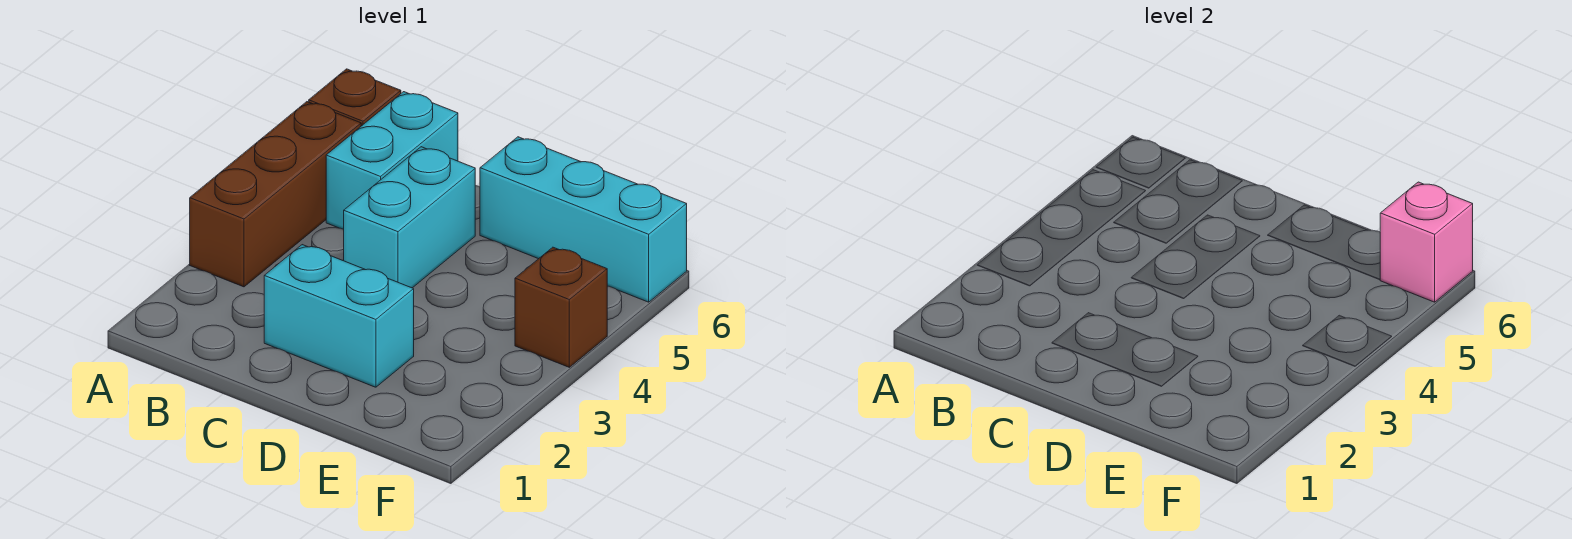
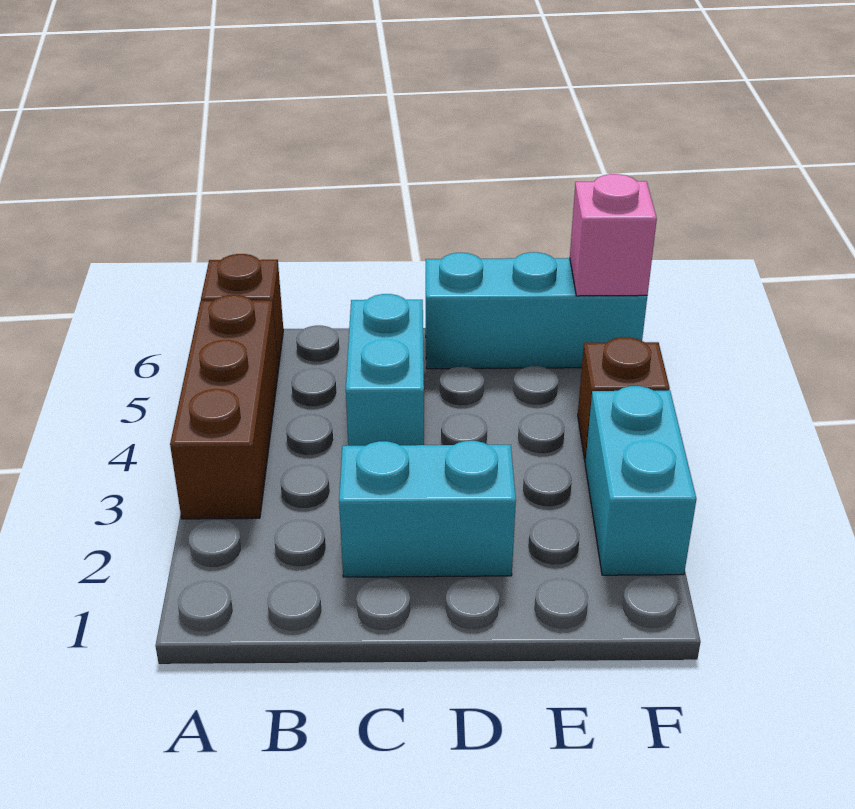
cyan 1x2 brick [326,92,458,229] -> cyan 1x2 brick moved to [585,386,696,575]

